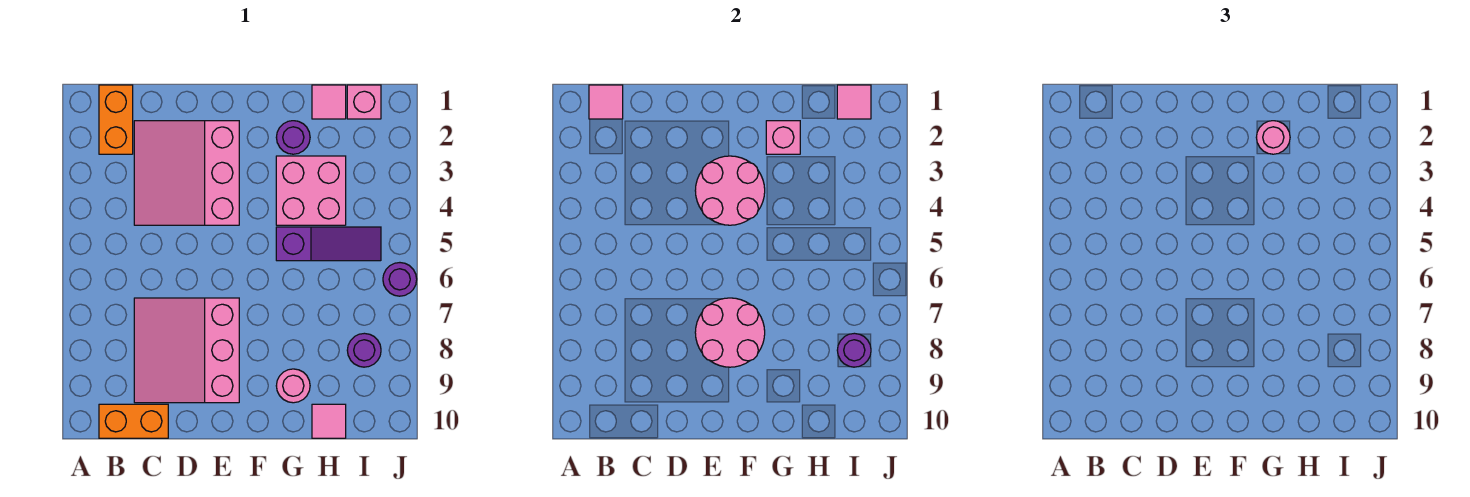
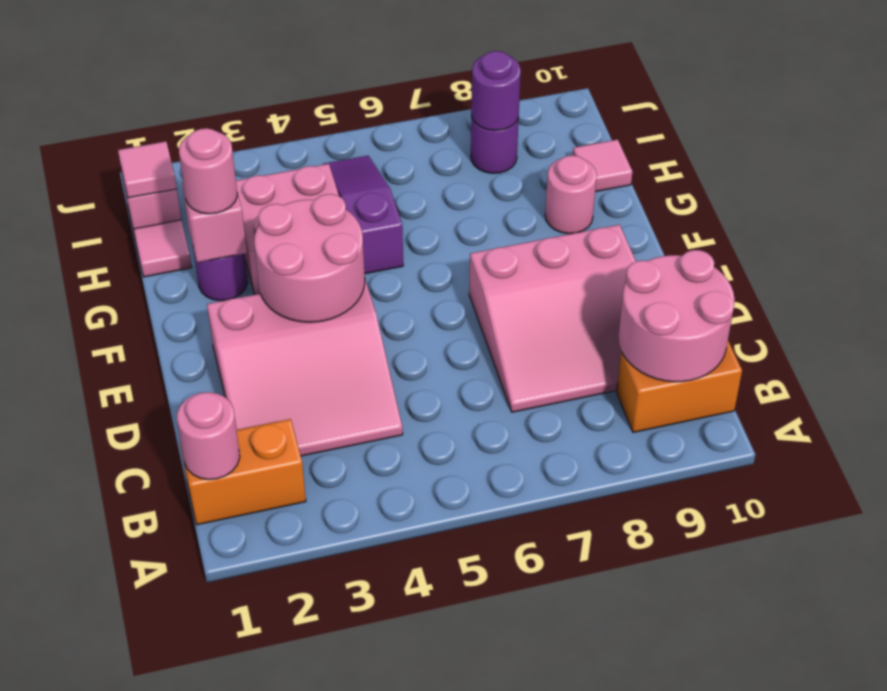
pink 1x1 tile [589,85,623,119] -> pink 1x1 round brick [177,392,240,480]
orange 1x2 brick [99,404,168,438] -> orange 1x2 brick turned to [617,341,742,432]
pink 2x2 round brick [695,298,765,367] -> pink 2x2 round brick moved to [618,250,735,382]
purple 1x1 round brick [383,263,417,296] -> none

